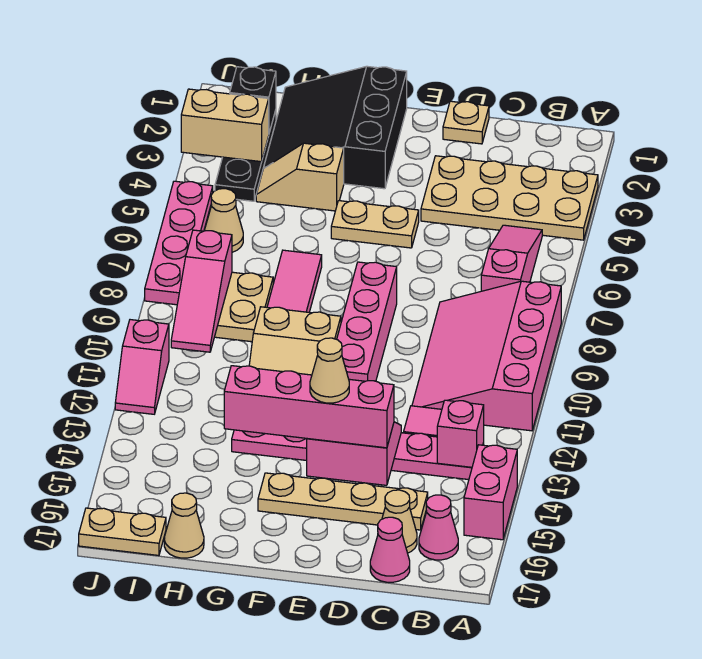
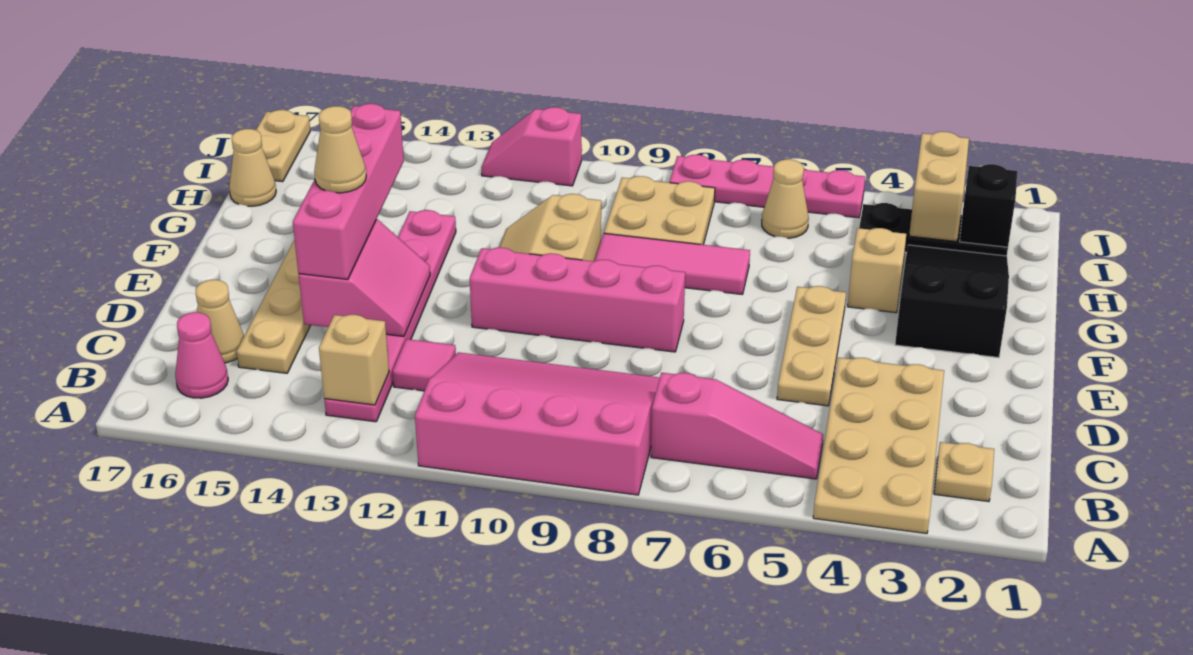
pink 1x2 brick [464,445,517,540] -> none
pink 1x1 brick [437,400,484,467] -> tan 1x1 brick [319,315,389,405]
pink 1x1 cone [370,517,410,582] -> none
tan 1x1 plate [443,101,489,144] -> tan 1x1 plate moved to [934,442,994,502]
tan 1x2 plate [331,201,419,248] -> tan 1x3 plate [777,286,846,406]
black 3x3 slope [264,66,407,189] -> black 2x3 slope [895,245,1009,358]
pink 1x3 slope [171,230,232,352] -> none

